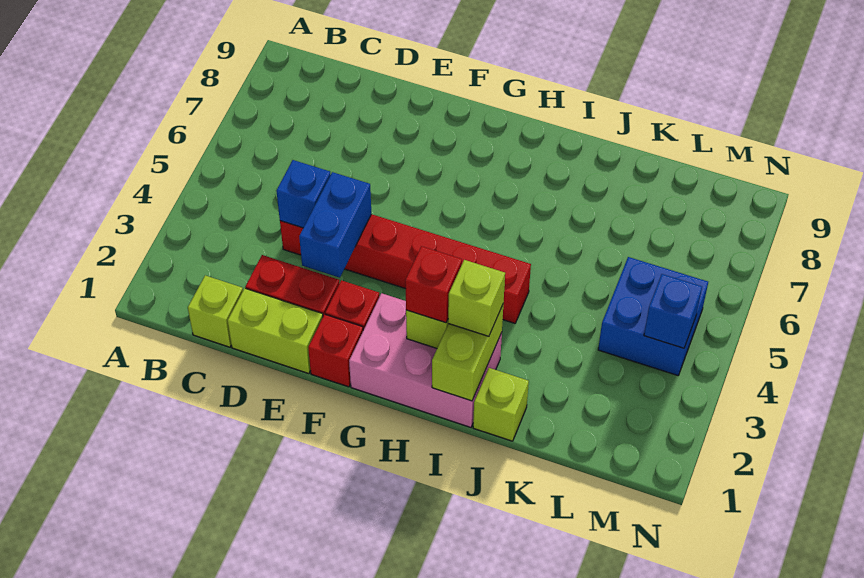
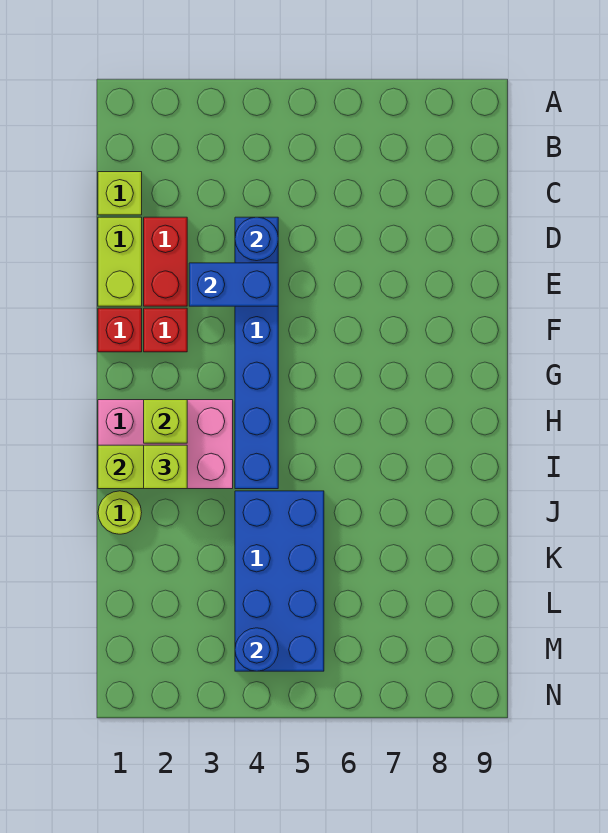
red 1x6 brick [280,214,531,323] -> blue 1x6 brick [235,217,278,489]
blue 1x1 brick [276,160,330,228] -> blue 1x1 round brick [235,217,278,261]
pink 2x3 brick [349,293,502,427] -> pink 2x3 brick turned to [98,400,233,489]
red 1x1 brick [405,246,462,323] -> none
lime 1x1 brick [473,368,529,441] -> lime 1x1 round brick [98,491,142,534]
blue 2x2 brick [598,257,708,375] -> blue 2x4 brick [235,491,324,671]
blue 1x1 brick [644,274,702,348] -> blue 1x1 round brick [235,628,278,671]

